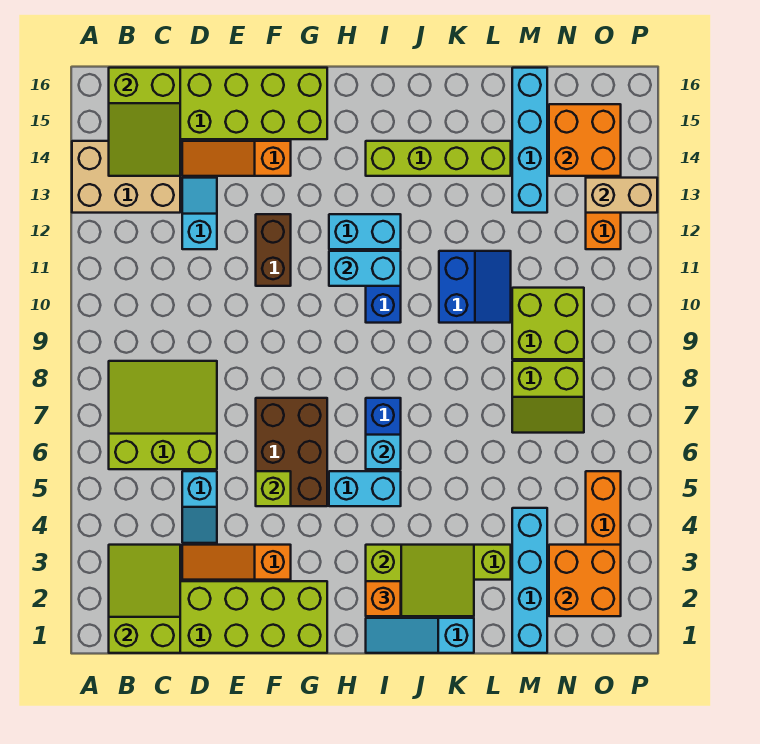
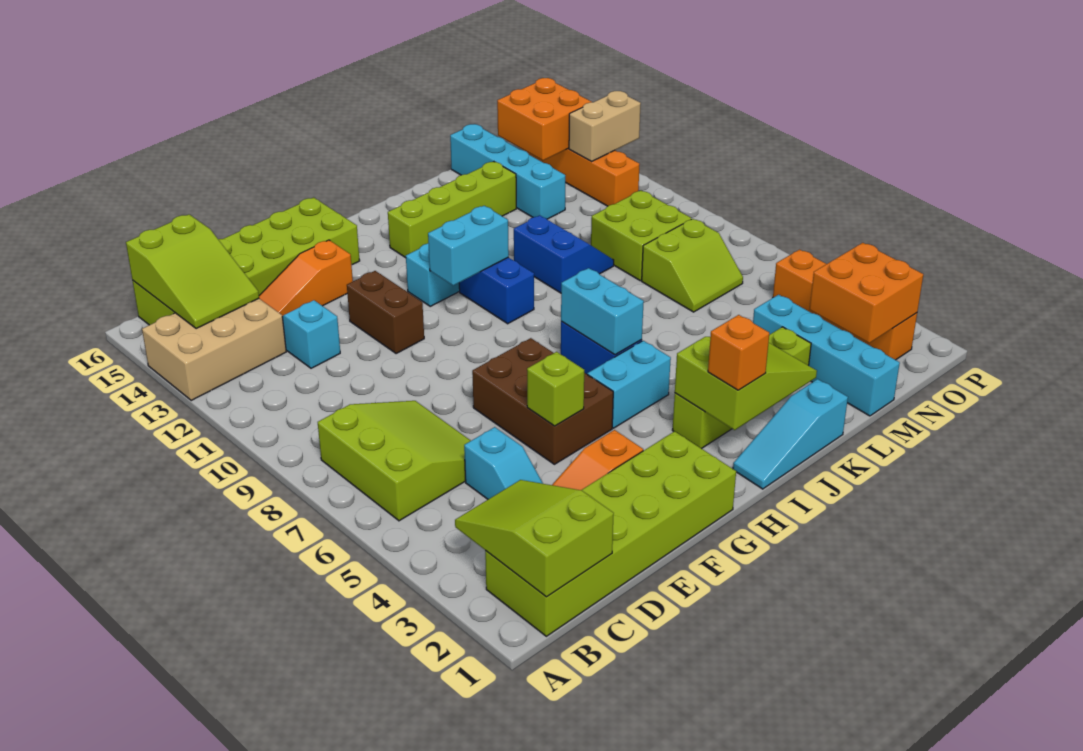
lime 3x3 slope [109,361,217,469] -> lime 3x3 slope turned to [318,401,471,521]
cyan 1x1 brick [366,435,401,469] -> cyan 1x2 brick [561,268,644,355]

